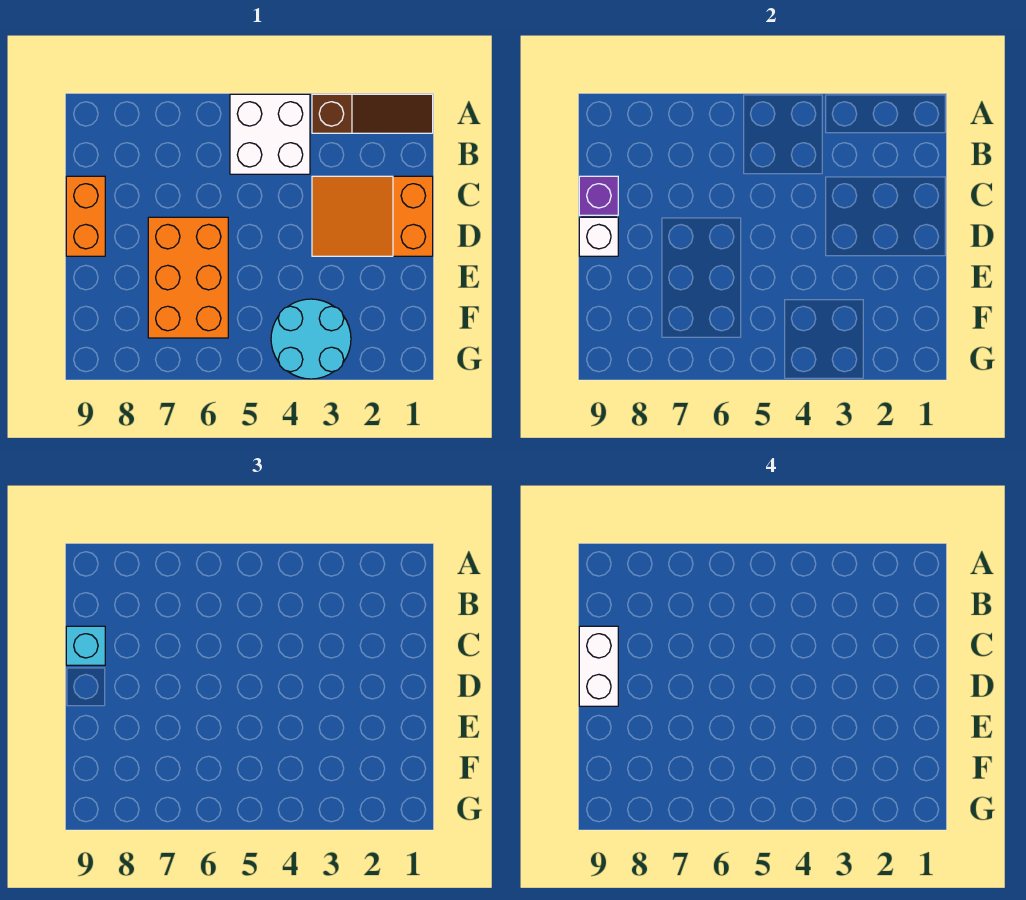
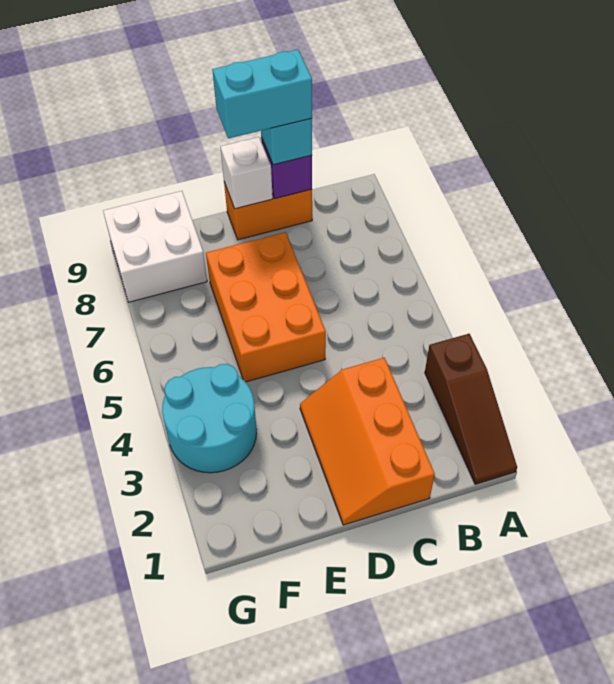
white 2x2 brick [230,94,310,174] -> white 2x2 brick moved to [103,191,207,302]
orange 2x3 slope [312,176,433,256] -> orange 2x3 slope turned to [300,358,435,525]
white 1x2 brick [579,626,618,706] -> cyan 1x2 brick [212,50,312,138]
orange 2x3 brick [148,217,228,338] -> orange 2x3 brick turned to [206,232,326,382]

